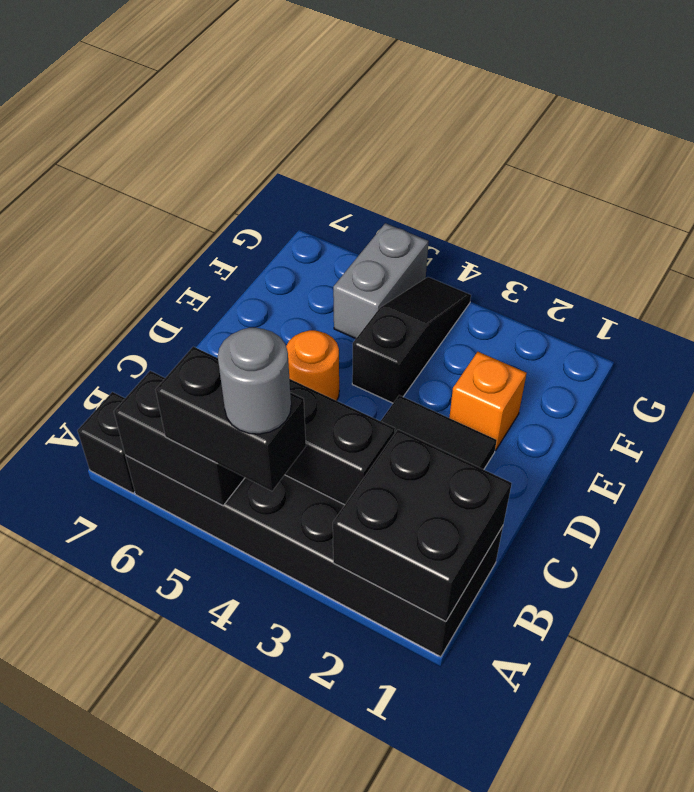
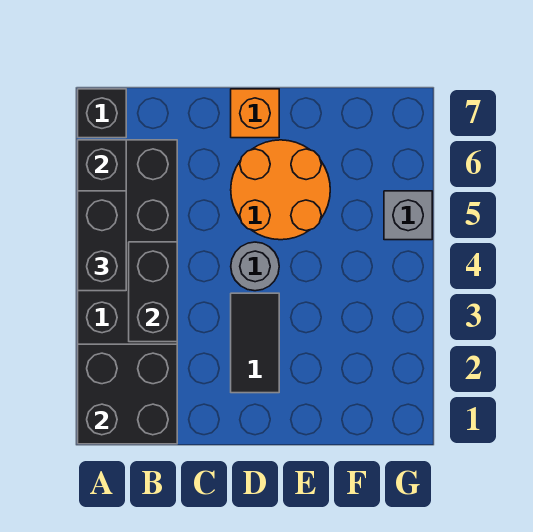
grey 1x1 round brick [218,328,291,434] -> grey 1x1 round brick moved to [231,242,279,291]
orange 1x1 round brick [286,330,339,401] -> orange 2x2 round brick [231,140,330,240]
orange 1x1 brick [449,352,527,450] -> orange 1x1 brick moved to [231,89,279,138]
black 1x3 slope [352,277,471,403] -> none
grey 1x2 brick [333,223,429,339] -> grey 1x1 brick [384,191,432,240]

